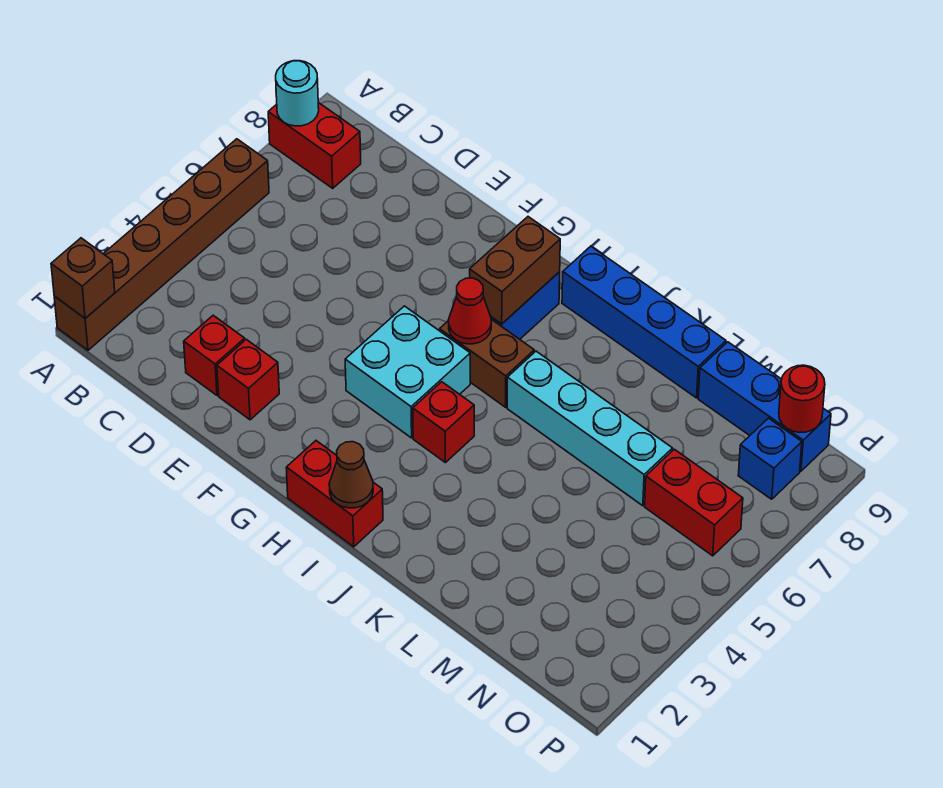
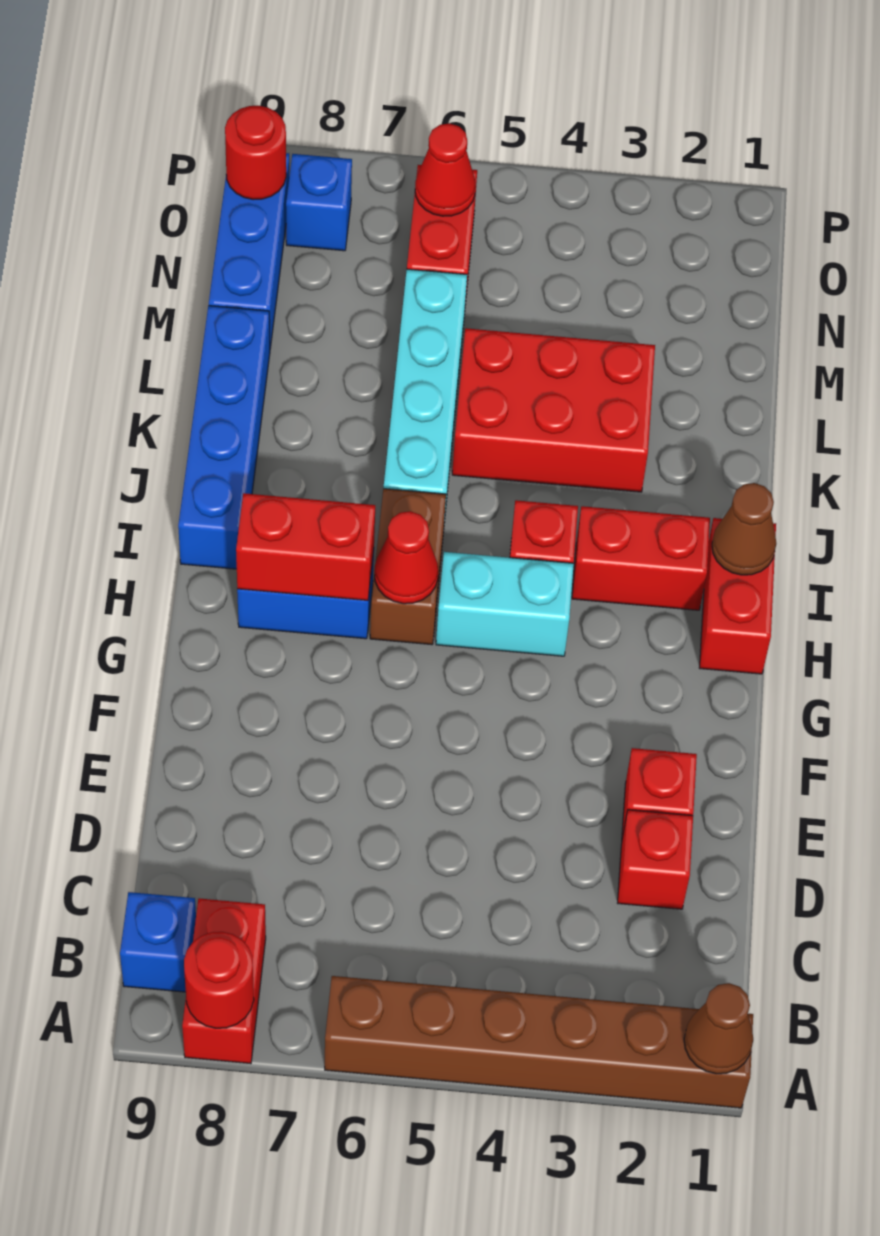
brown 1x1 brick [51,238,115,318] -> brown 1x1 cone [684,983,753,1074]
cyan 1x1 round brick [276,61,319,126] -> red 1x1 round brick [184,932,254,1028]
none -> blue 1x1 brick [120,892,196,992]
cyan 2x2 brick [345,306,470,438] -> cyan 1x2 brick [436,552,574,656]
brown 1x2 brick [470,217,560,324] -> red 1x2 brick [236,493,375,600]
none -> red 1x2 brick [572,506,710,610]
none -> red 2x3 brick [452,328,655,492]
none -> red 1x1 cone [415,123,476,216]

